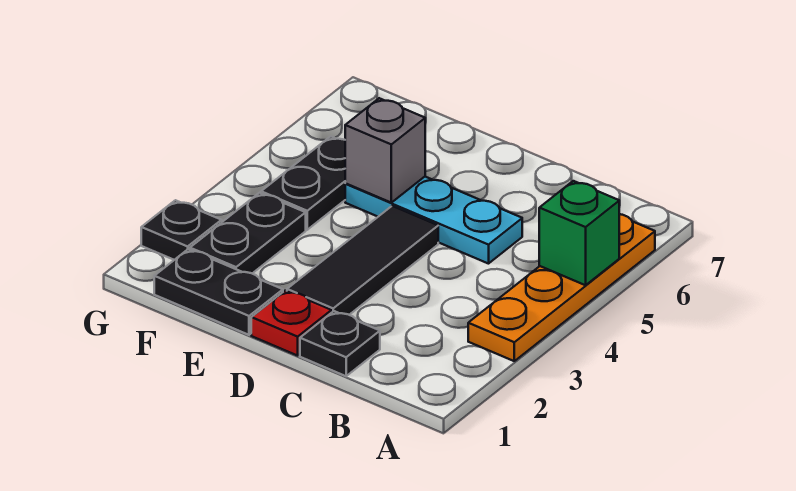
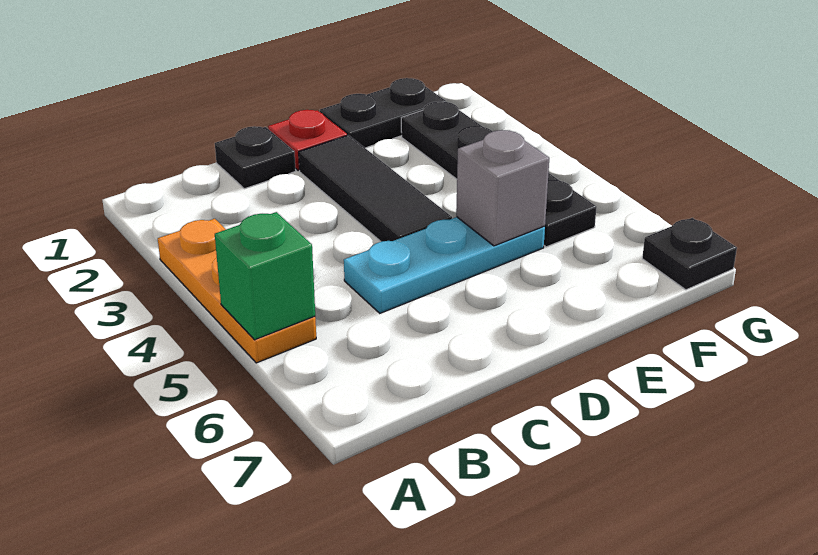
orange 1x4 plate [468,214,655,361] -> orange 1x3 plate [158,219,316,363]
black 1x1 plate [141,200,222,260] -> black 1x1 plate moved to [642,218,737,290]

